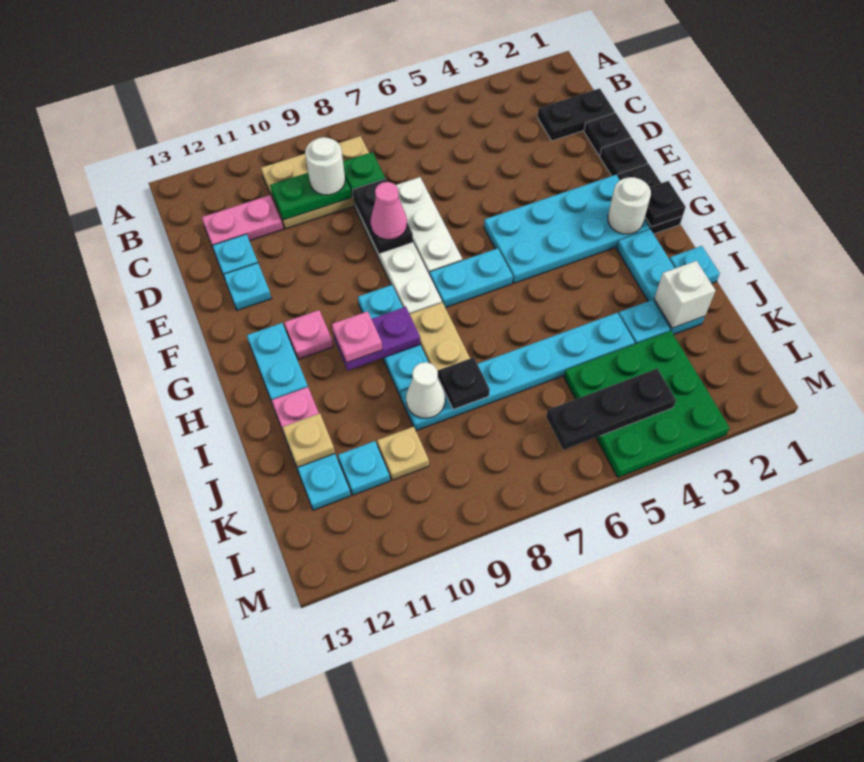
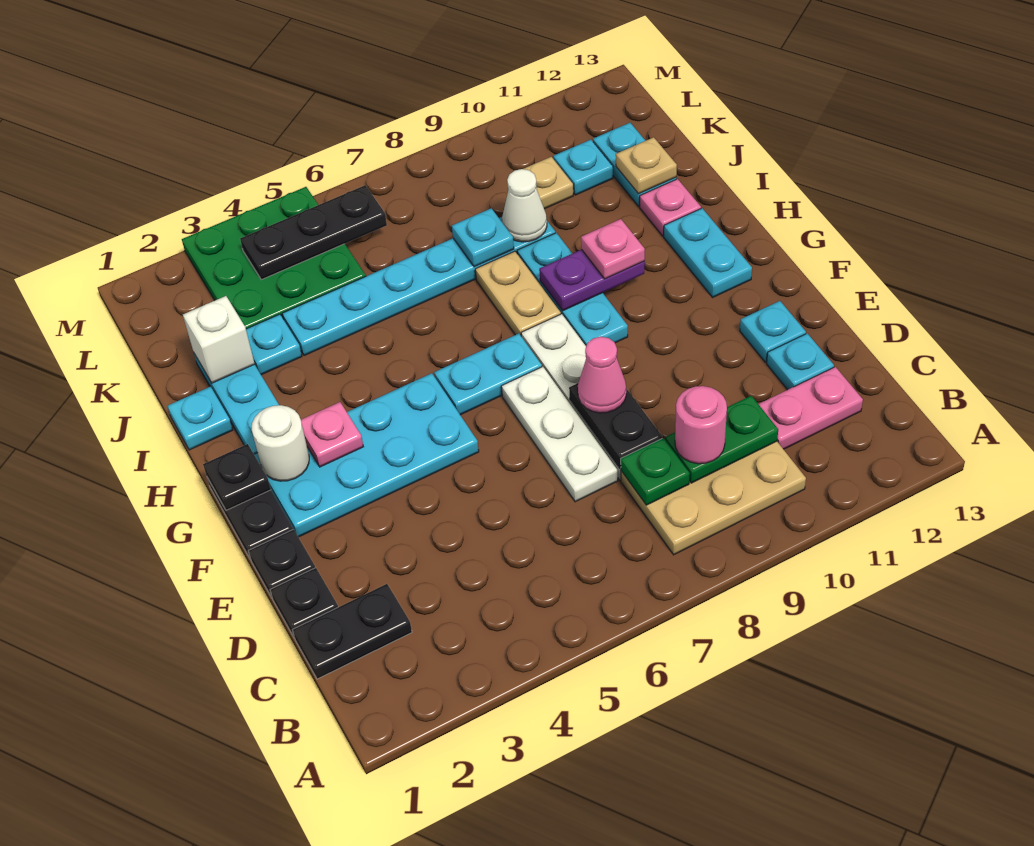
white 1x1 round brick [305,137,345,195] -> pink 1x1 round brick [675,386,727,464]
pink 1x1 plate [284,310,333,360] -> pink 1x1 plate moved to [301,402,363,467]
black 1x1 plate [438,357,490,410] -> cyan 1x1 plate [452,208,514,267]

